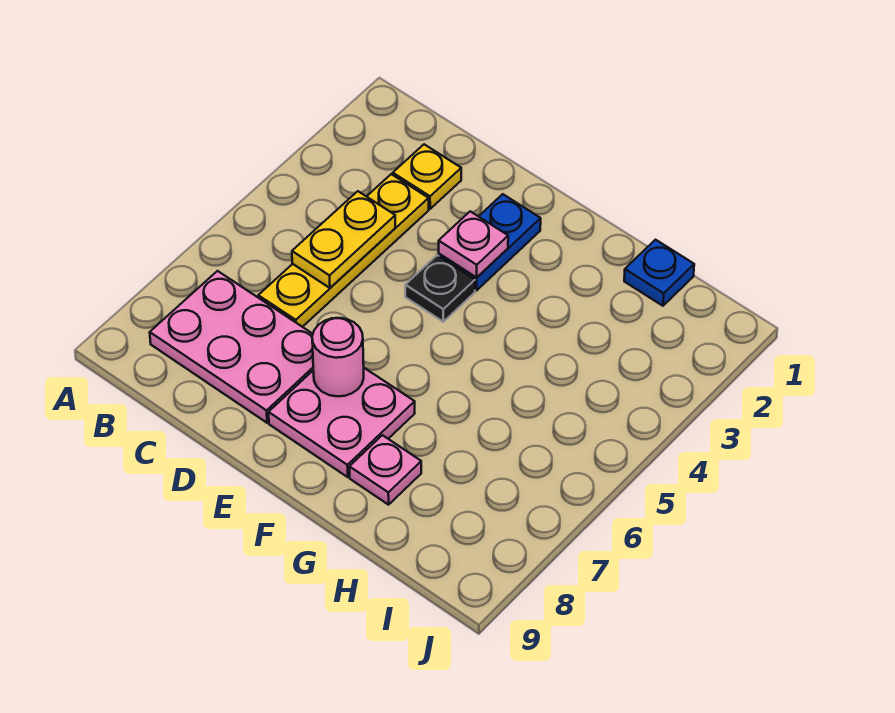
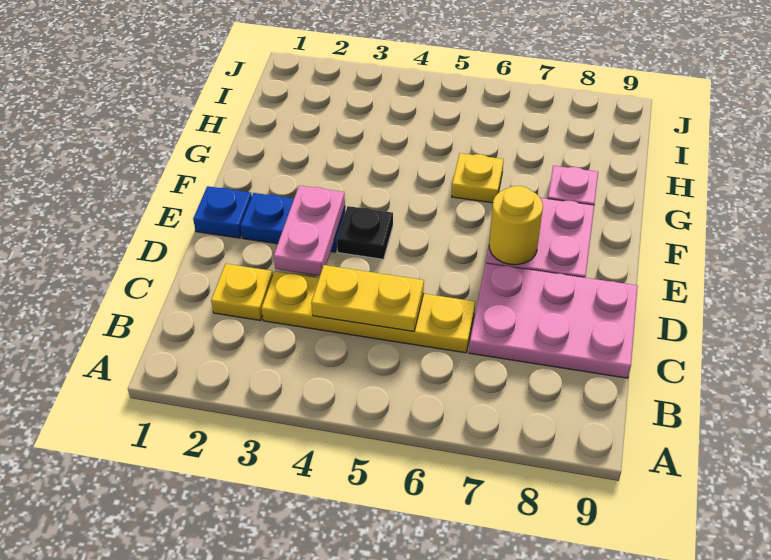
pink 2x3 plate [150,271,313,423] -> pink 2x3 plate turned to [469,263,638,378]
pink 1x1 plate [439,211,508,278] -> pink 1x2 plate [274,186,345,276]
pink 1x1 round brick [312,318,364,396] -> yellow 1x1 round brick [489,186,543,265]
none -> yellow 1x1 plate [452,153,504,203]
blue 1x1 plate [624,240,694,306] -> blue 1x1 plate moved to [193,186,252,238]

